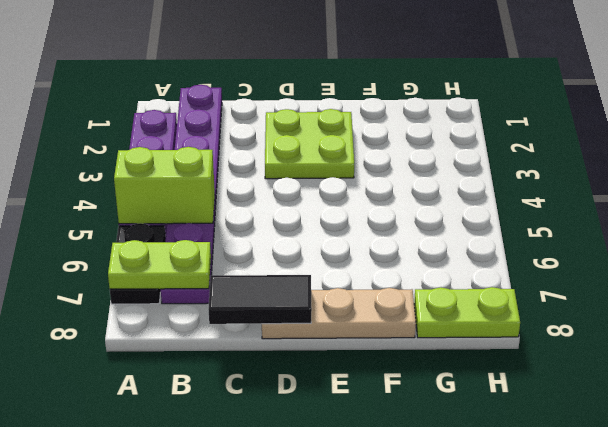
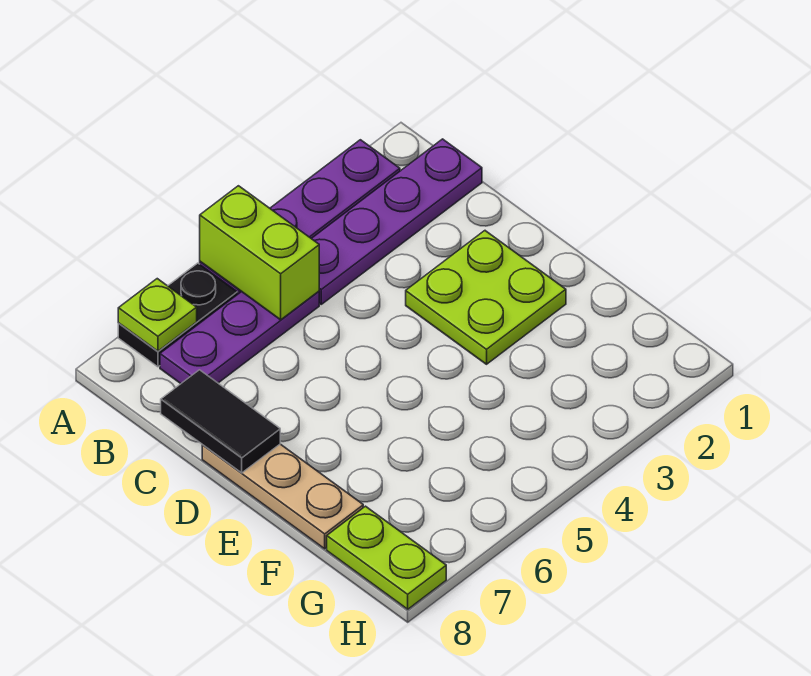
lime 1x2 plate [108,240,211,289] -> lime 1x1 plate [118,279,197,351]

